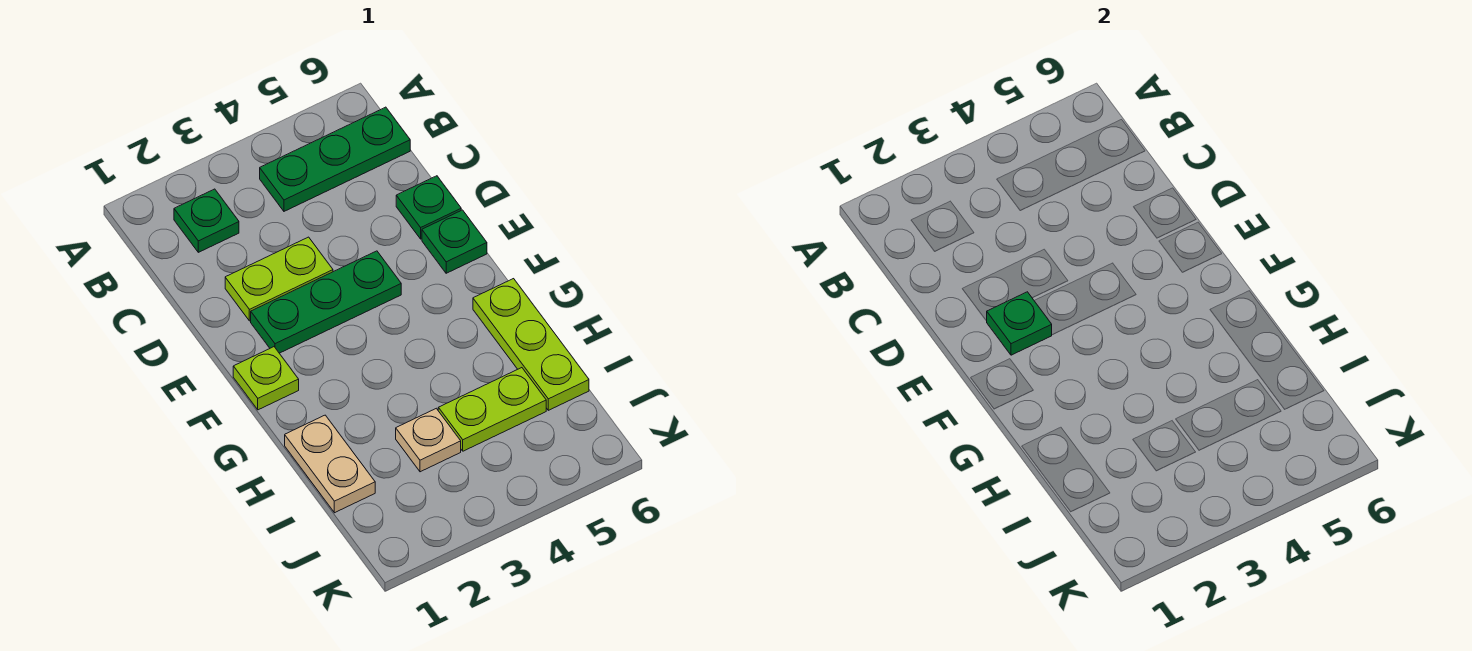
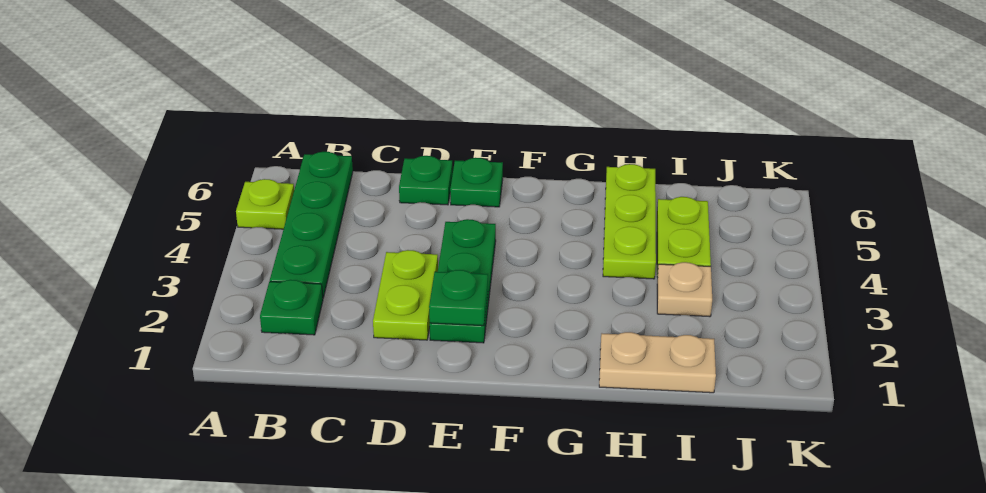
green 1x3 plate [260,107,410,211] -> green 1x4 plate [270,152,353,298]
lime 1x1 plate [233,347,299,410] -> lime 1x1 plate moved to [236,179,294,229]
lime 1x3 plate [473,279,589,410] -> lime 1x3 plate turned to [603,164,656,279]

